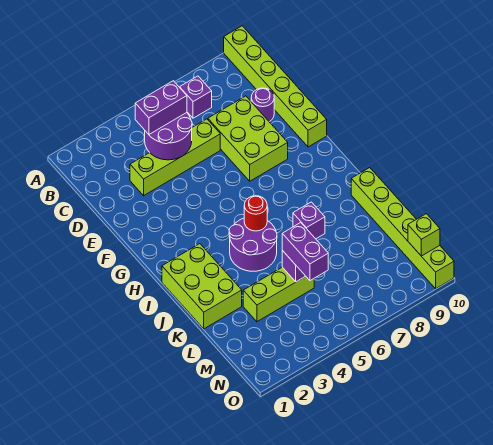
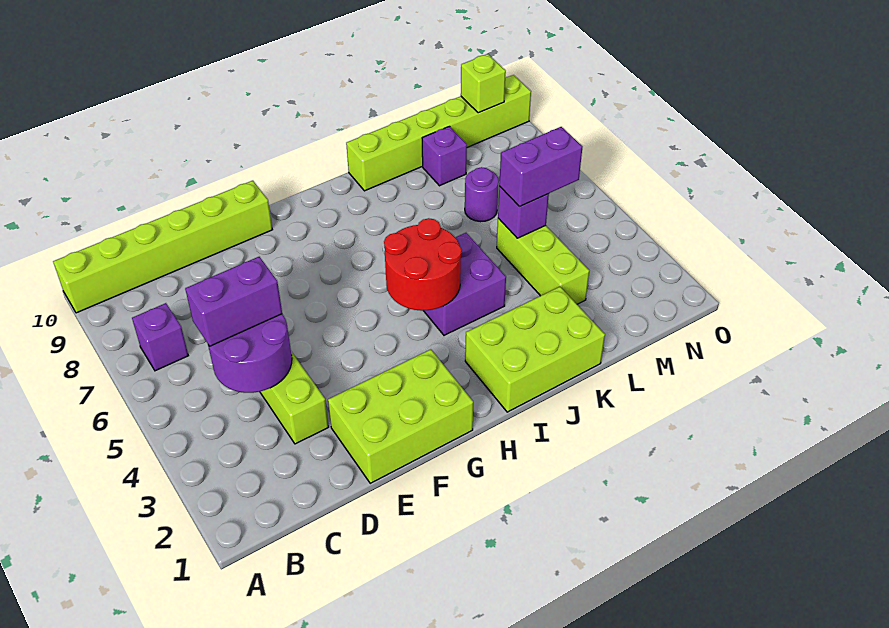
purple 1x2 brick [135,81,187,134] -> purple 1x2 brick turned to [185,257,282,346]
lime 2x3 brick [208,96,288,181] -> lime 2x3 brick moved to [328,349,473,483]
purple 1x1 round brick [251,88,274,122] -> purple 1x1 round brick moved to [465,167,499,222]
purple 2x2 round brick [229,218,277,271] -> purple 2x2 brick [423,233,506,335]
red 1x1 round brick [244,196,267,231] -> red 2x2 round brick [384,218,462,311]
purple 1x1 brick [293,202,325,239] -> purple 1x1 brick moved to [422,126,467,186]

